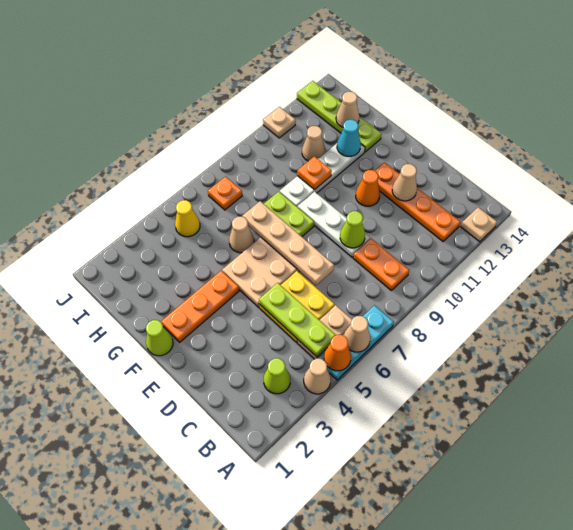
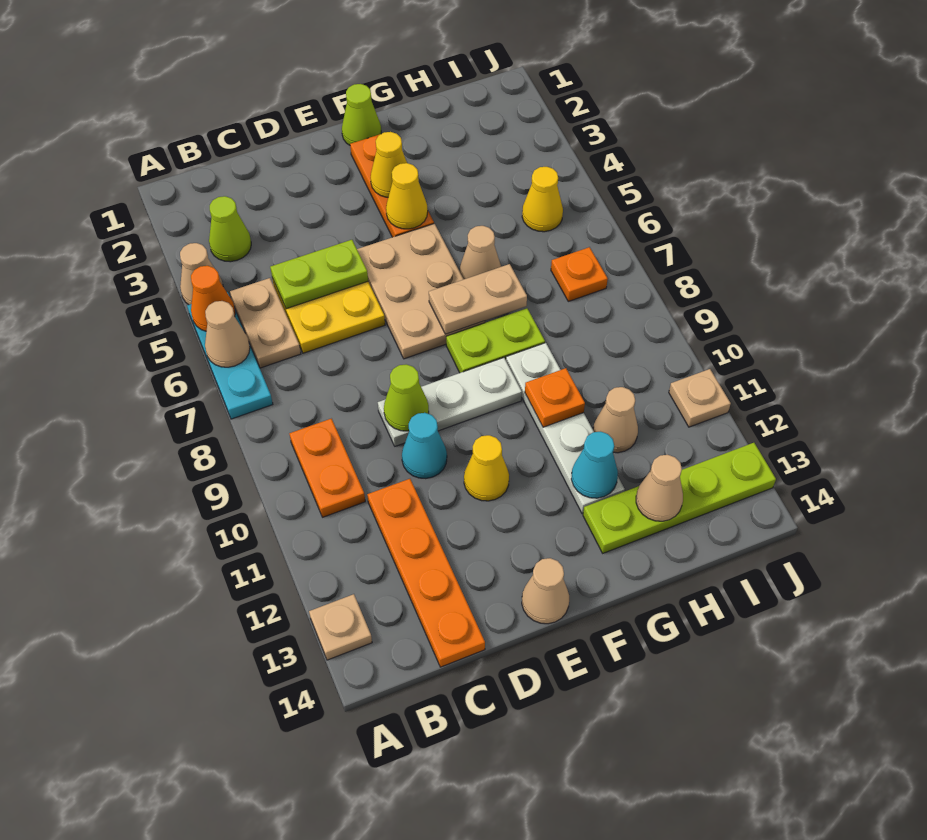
lime 1x3 plate [259,283,336,357] -> lime 1x2 plate [270,240,368,309]
orange 1x2 plate [353,238,409,290] -> orange 1x2 plate turned to [289,419,365,517]
orange 1x4 plate [375,162,460,241] -> orange 1x4 plate turned to [367,479,485,667]
tan 1x4 plate [242,201,334,285] -> tan 1x2 plate [429,264,527,334]
none -> cyan 1x1 cone [402,413,447,478]
tan 1x1 cone [392,164,417,201] -> tan 1x1 cone moved to [522,558,569,624]
orange 1x1 cone [356,170,380,206] -> yellow 1x1 cone [464,435,509,501]
none -> yellow 1x1 cone [371,132,407,197]
none -> yellow 1x1 cone [386,163,428,229]

